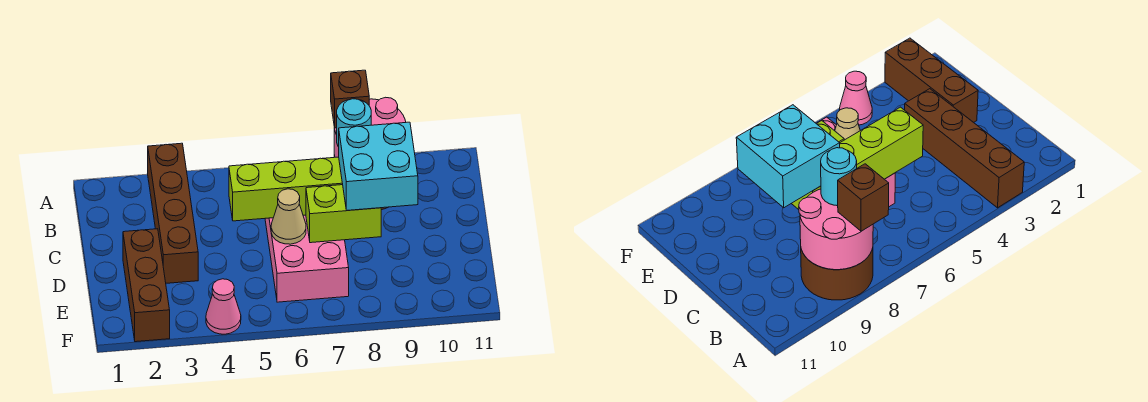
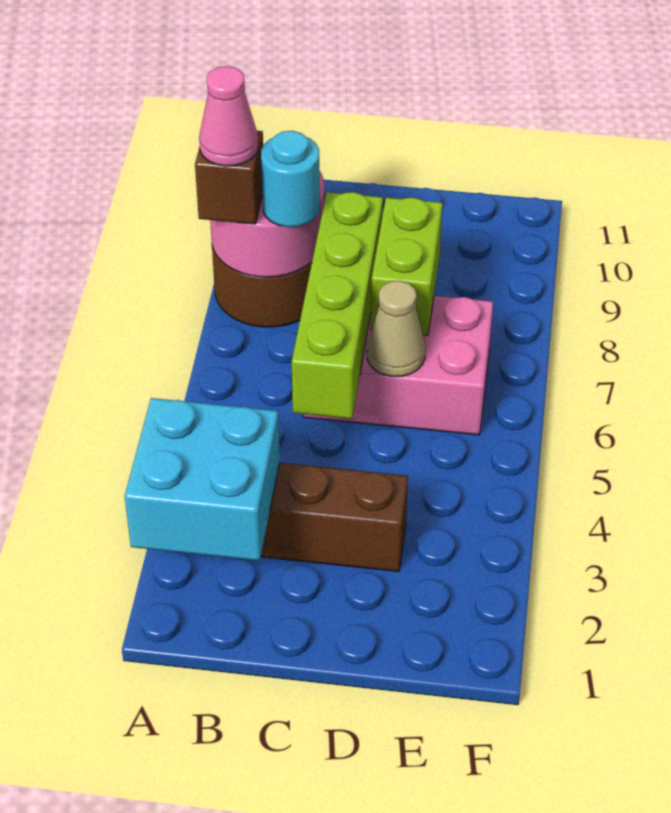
cyan 2x2 brick [339,122,418,211] -> cyan 2x2 brick moved to [125,398,280,561]
brown 1x3 brick [123,229,170,342] -> none
pink 1x1 cone [206,279,241,334] -> pink 1x1 cone moved to [199,66,258,166]

